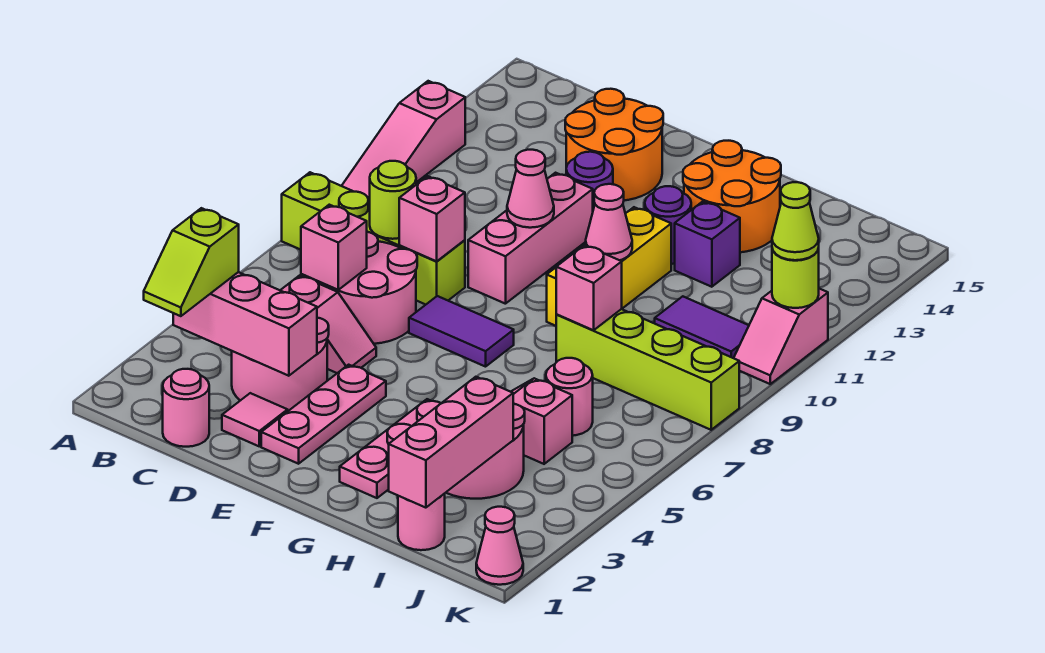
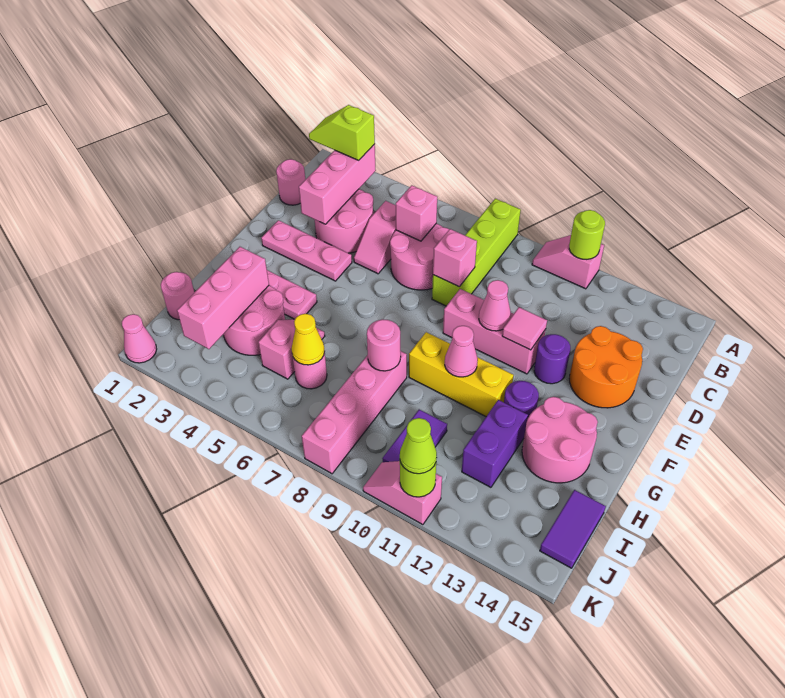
pink 1x3 slope [342,81,465,198] -> pink 1x2 slope [532,235,604,289]
lime 1x1 round brick [370,161,416,239] -> lime 1x1 round brick moved to [569,210,605,259]
pink 1x1 tile [222,393,288,446] -> pink 1x1 tile moved to [502,307,547,350]
purple 1x2 tile [409,296,514,367] -> purple 1x2 tile moved to [540,490,606,568]
orange 2x2 round brick [683,141,781,252] -> pink 2x2 round brick [522,397,598,483]
lime 1x4 brick [556,309,739,430] -> pink 1x4 brick [302,351,407,474]
pink 1x1 brick [556,245,622,330] -> pink 1x1 round brick [367,320,401,371]
purple 1x1 brick [675,201,740,287] -> purple 1x2 brick [462,400,528,487]
pink 1x3 brick [389,377,513,508] -> pink 1x3 brick turned to [177,247,269,349]
none -> yellow 1x1 cone [291,314,325,365]

